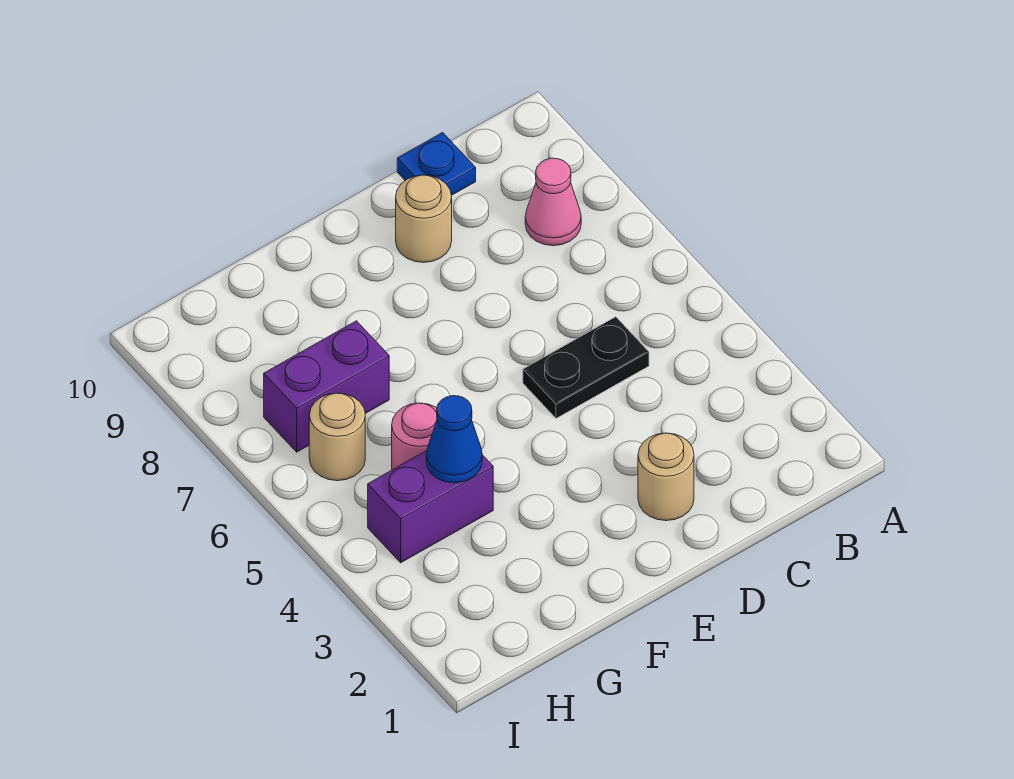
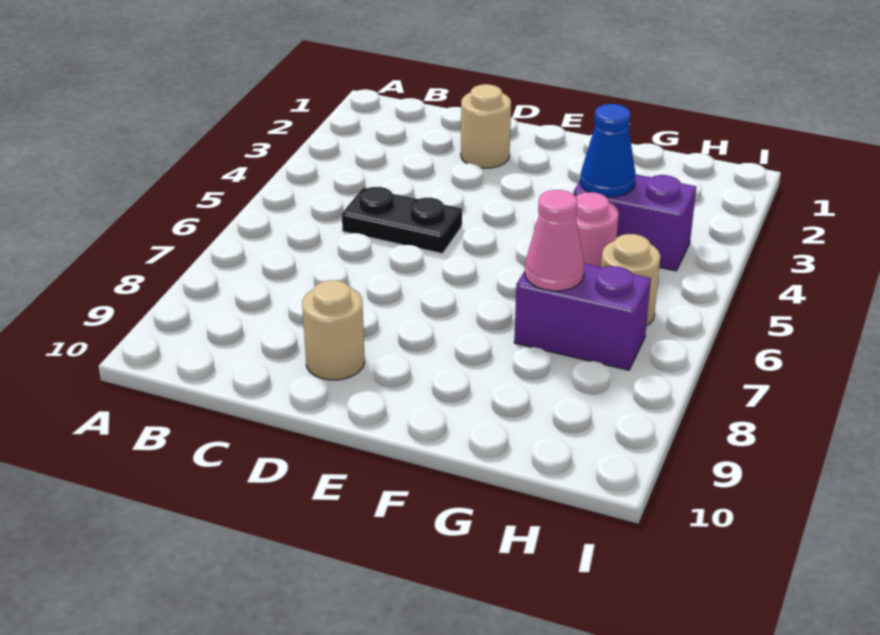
pink 1x1 cone [525,158,581,246] -> pink 1x1 cone moved to [525,190,584,291]
blue 1x1 plate [397,133,476,195] -> none

